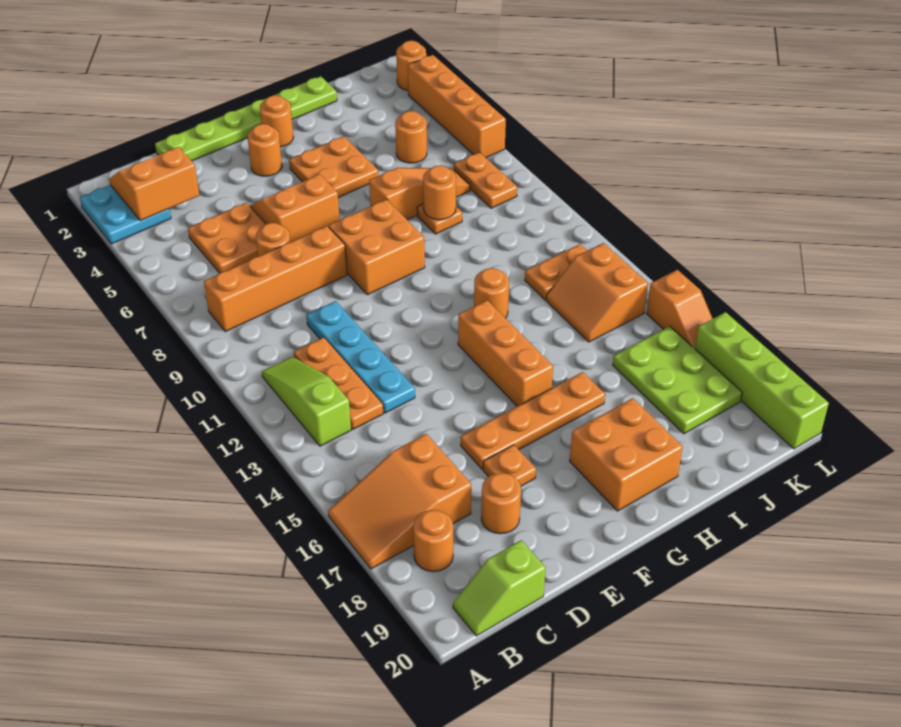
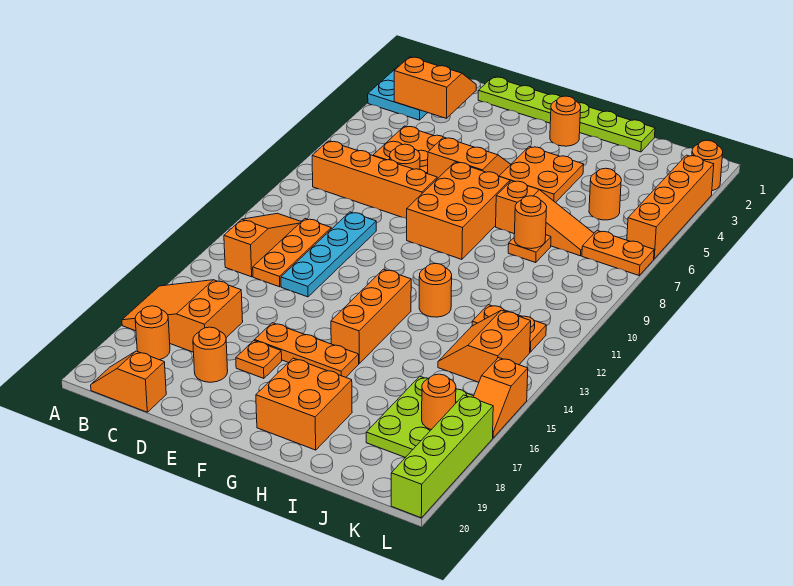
lime 1x3 slope [262,357,351,446] -> orange 1x3 slope [224,213,301,277]
lime 1x2 slope [453,540,546,636] -> orange 1x2 slope [91,351,166,412]
orange 1x4 plate [461,372,605,469] -> orange 1x3 plate [255,323,359,377]
orange 1x1 round brick [247,124,282,176] -> orange 1x1 round brick moved to [422,374,456,430]
orange 2x2 brick [329,199,425,295] -> orange 2x3 brick [407,162,510,259]
orange 1x2 plate [454,152,517,208] -> orange 1x2 plate turned to [582,230,654,275]

